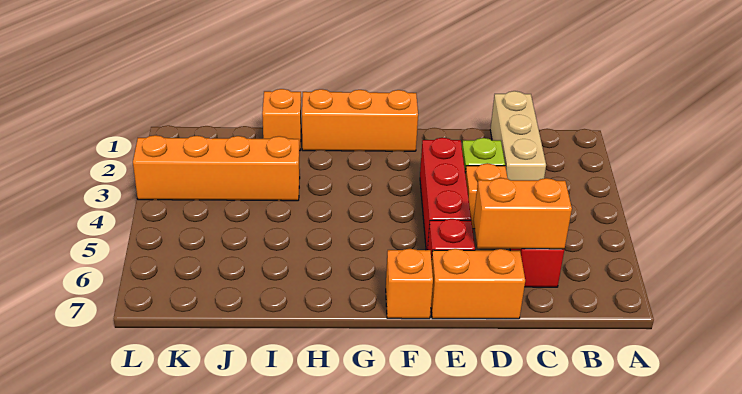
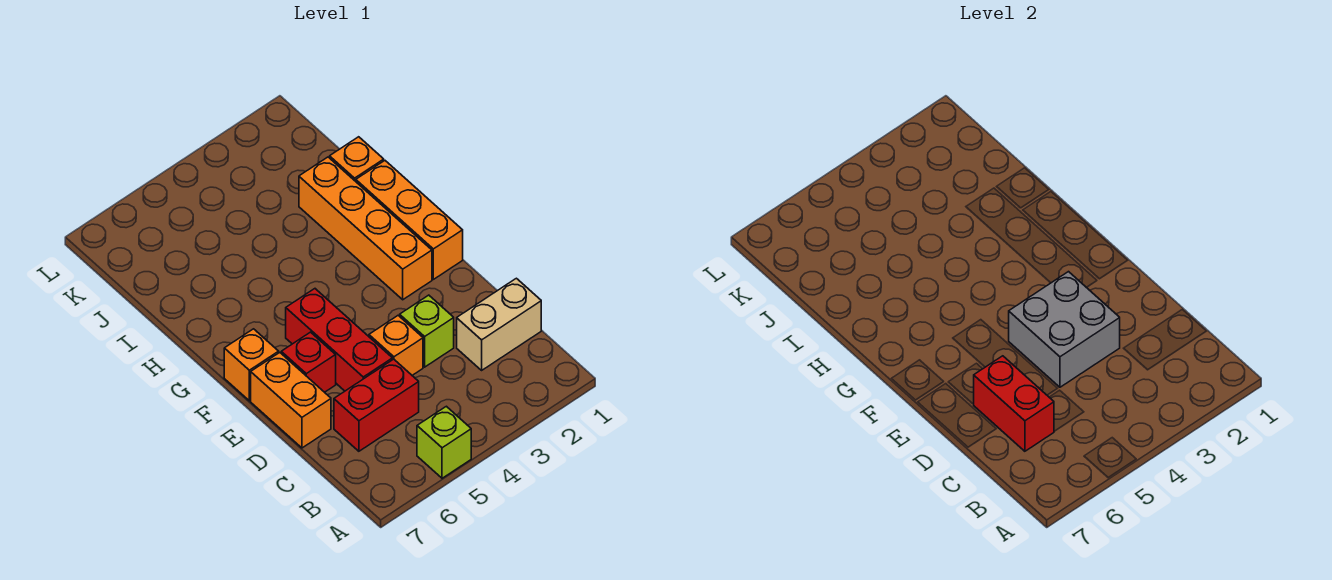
none -> lime 1x1 brick [417,406,471,478]
tan 1x3 brick [490,91,546,180] -> tan 1x2 brick [457,278,541,370]
orange 1x2 brick [474,178,572,249] -> red 1x2 brick [974,356,1054,451]
none -> grey 2x2 brick [1009,272,1120,387]
red 1x3 brick [420,138,471,250] -> red 1x3 brick turned to [286,289,392,391]
orange 1x4 brick [133,135,300,201] -> orange 1x4 brick moved to [299,157,432,300]

